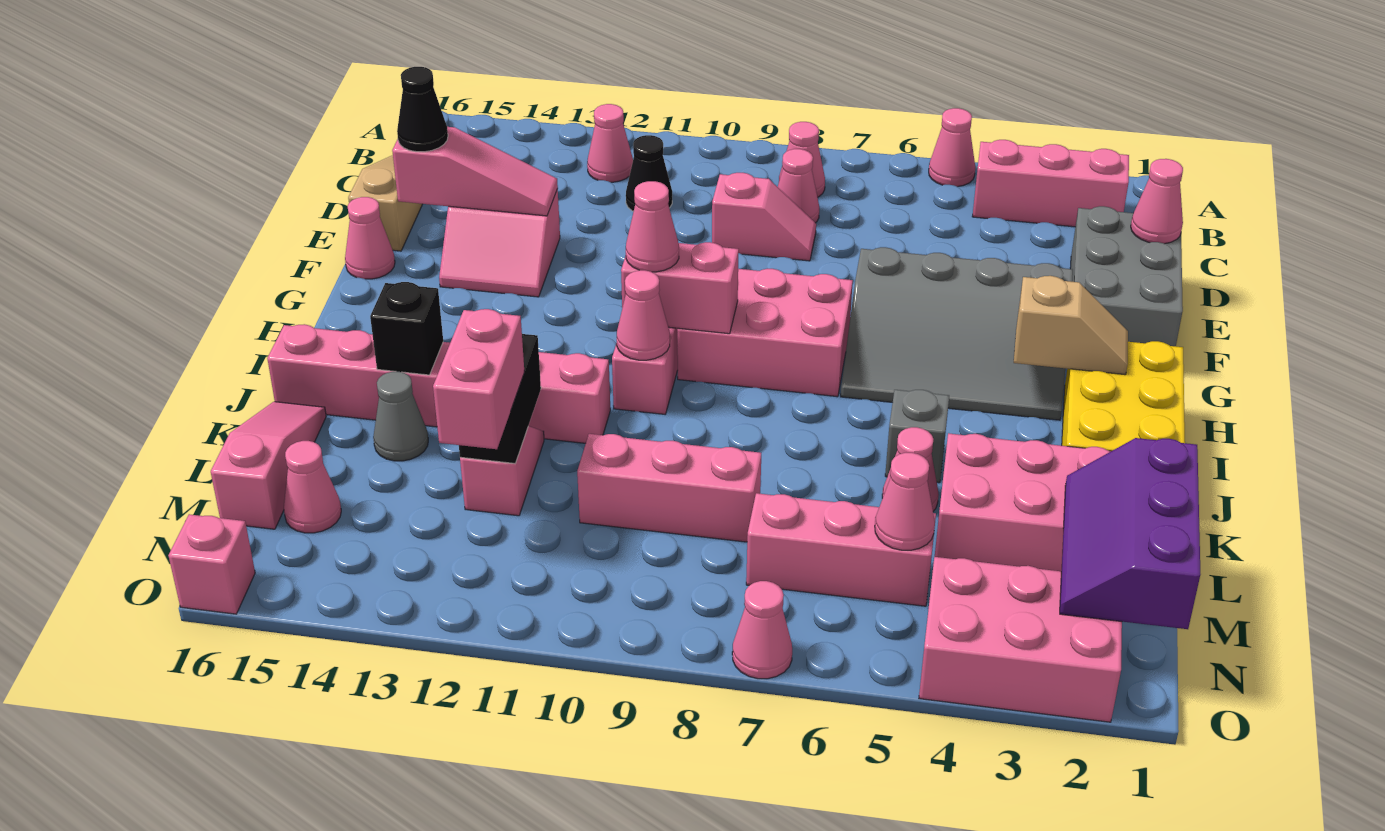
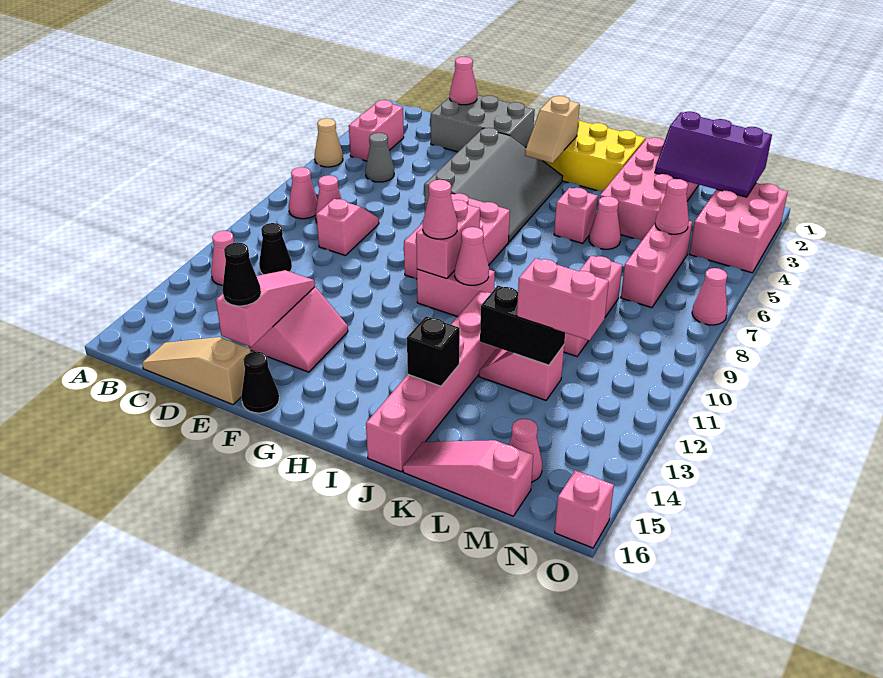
pink 1x1 cone [929,108,975,187] -> tan 1x1 cone [315,118,343,167]
pink 1x3 brick [972,140,1129,227] -> pink 1x2 brick [349,100,404,161]
pink 1x1 cone [345,197,395,279] -> black 1x1 cone [241,351,279,413]
tan 1x2 slope [1014,276,1128,375] -> tan 1x2 slope turned to [525,96,580,163]
grey 1x1 brick [885,390,949,483] -> pink 1x1 brick [554,188,598,243]
grey 1x1 cone [373,372,428,461] -> grey 1x1 cone moved to [365,133,394,182]

